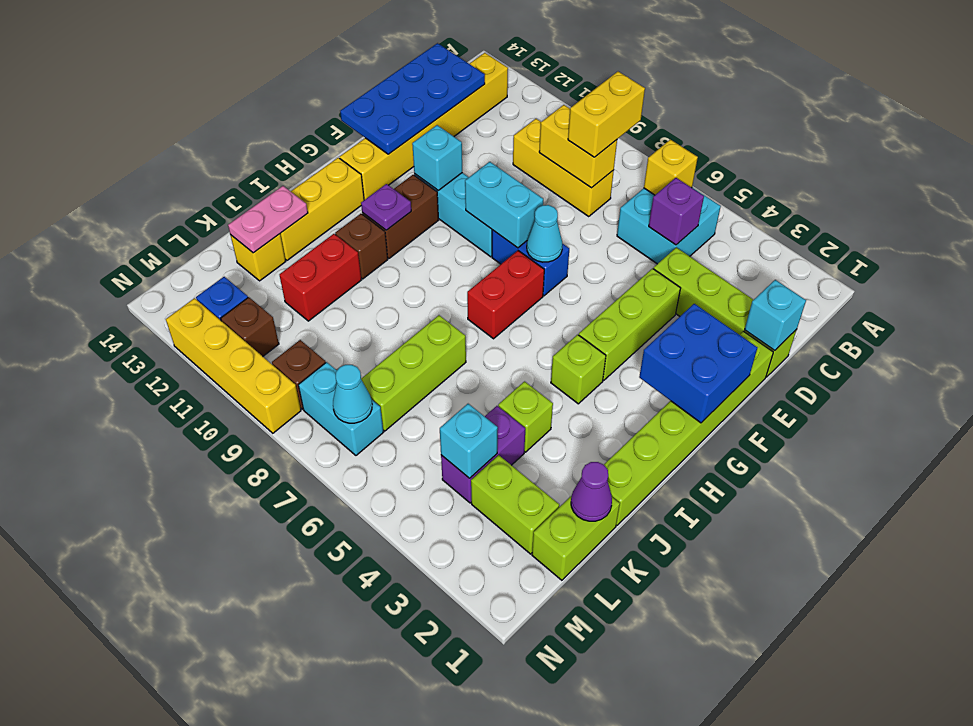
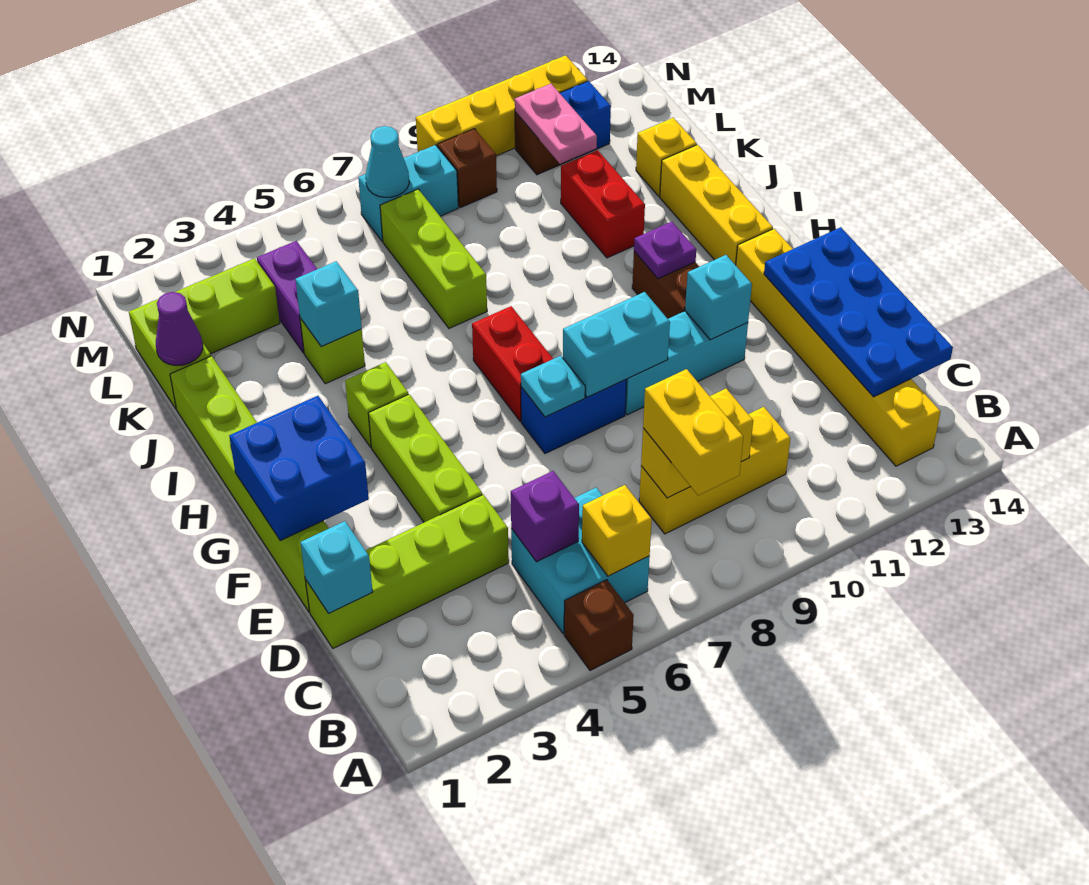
cyan 1x1 cone [527,205,562,262] -> cyan 1x1 plate [521,356,585,417]
brown 1x1 brick [335,214,388,279] -> brown 1x1 brick moved to [564,580,634,671]
pink 1x2 plate [228,186,308,253] -> pink 1x2 plate moved to [515,84,597,164]
cyan 1x1 brick [440,404,498,478] -> cyan 1x1 brick moved to [295,261,362,347]

